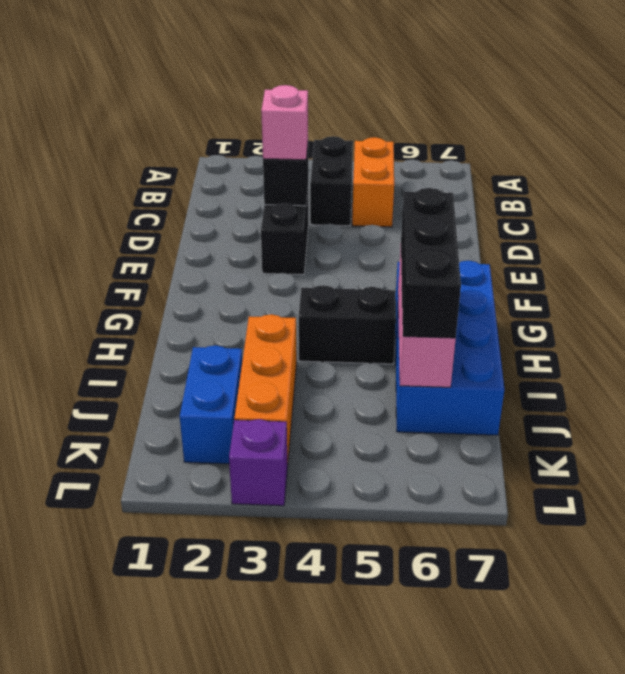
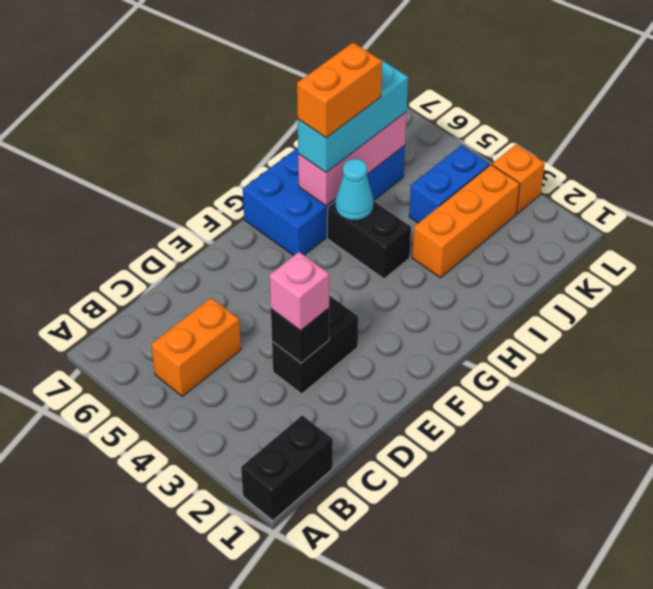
black 1x2 brick [310,136,353,226] -> black 1x2 brick moved to [241,415,333,521]
none -> cyan 1x1 cone [336,159,374,220]
black 1x3 brick [401,188,461,338] -> cyan 1x3 brick [298,59,408,172]
none -> orange 1x2 brick [297,43,382,138]
blue 1x2 brick [180,345,242,464] -> blue 1x2 brick moved to [409,145,489,223]
purple 1x1 brick [229,419,288,506] -> orange 1x1 brick [492,144,545,214]

